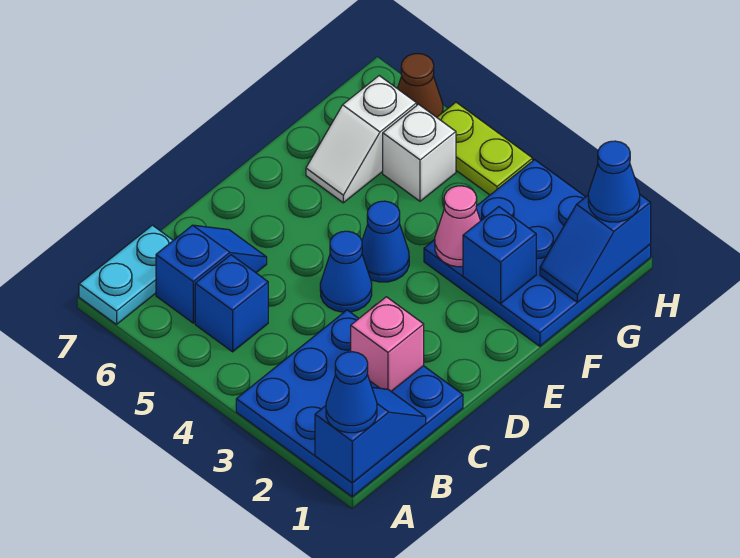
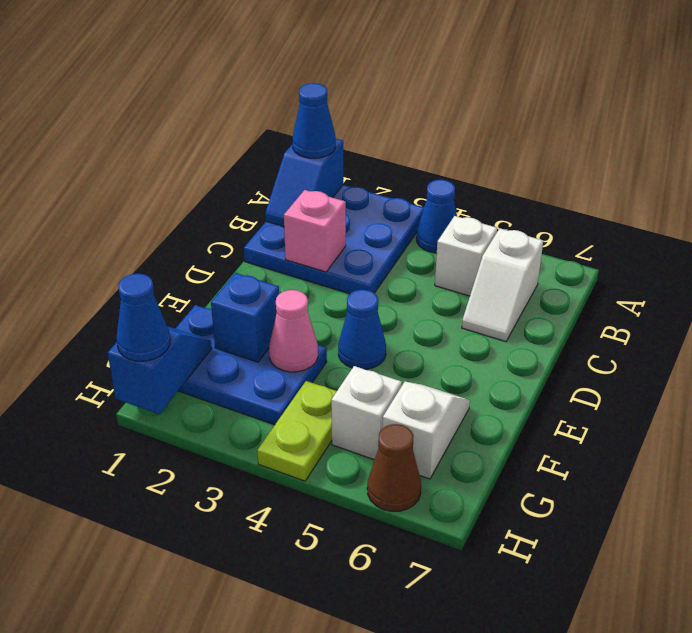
cyan 1x2 plate [79,225,173,324] -> none
blue 1x1 brick [195,255,268,352] -> white 1x1 brick [435,216,497,296]
blue 1x2 slope [156,225,267,323] -> white 1x2 slope [462,229,543,342]
blue 1x1 cone [320,231,372,312] -> blue 1x1 cone moved to [416,180,457,253]
blue 3x3 plate [424,160,651,346] -> blue 2x3 plate [175,305,327,425]
lime 1x2 plate [437,102,533,195] -> lime 1x2 plate turned to [257,381,337,481]

